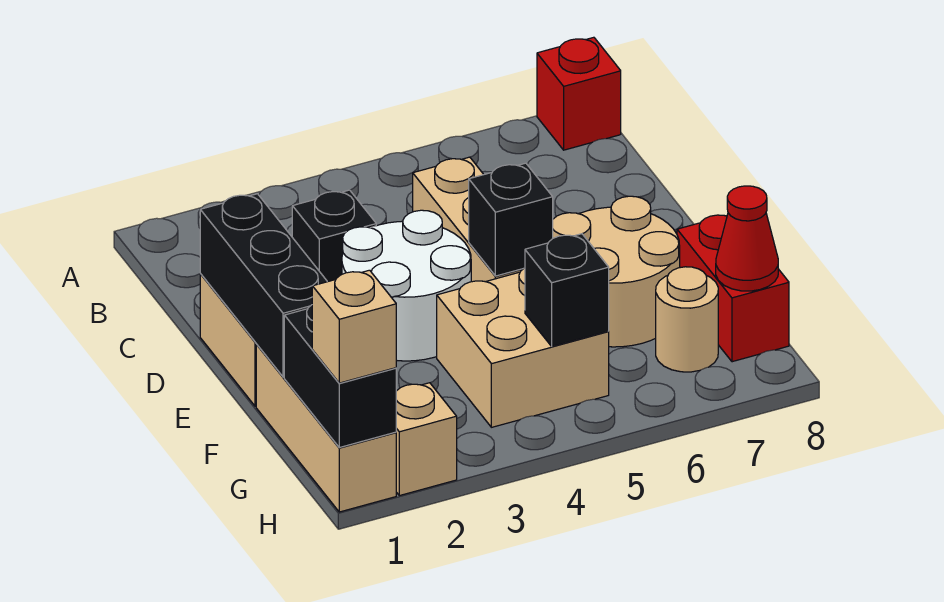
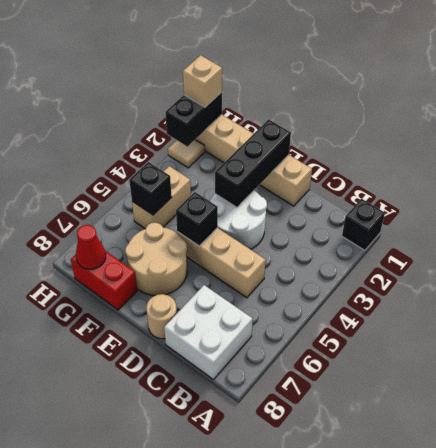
red 1x1 brick [537,37,621,150] -> none
none -> white 2x2 brick [164,285,253,379]
black 1x1 brick [292,190,376,282] -> black 1x1 brick moved to [342,199,385,250]
black 1x3 brick [200,194,327,377] -> black 1x3 brick turned to [215,119,291,207]
tan 2x2 brick [437,268,609,427] -> tan 1x2 brick [132,166,191,229]
black 1x2 brick [284,305,396,448] -> black 1x2 brick turned to [165,92,222,147]
tan 1x1 round brick [656,267,718,372] -> tan 1x1 round brick moved to [146,294,177,339]
tan 1x1 brick [396,383,457,496] -> tan 1x1 tile [168,140,205,168]

